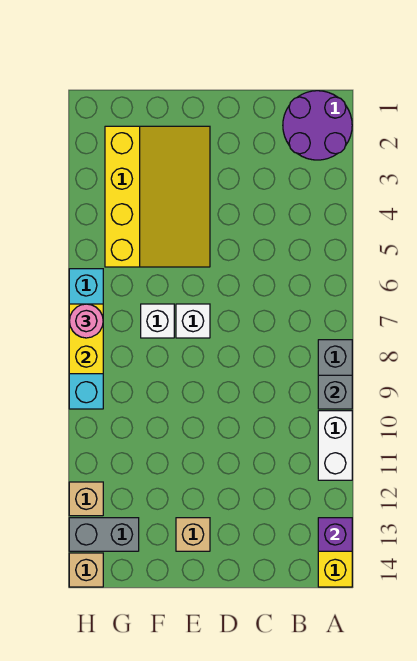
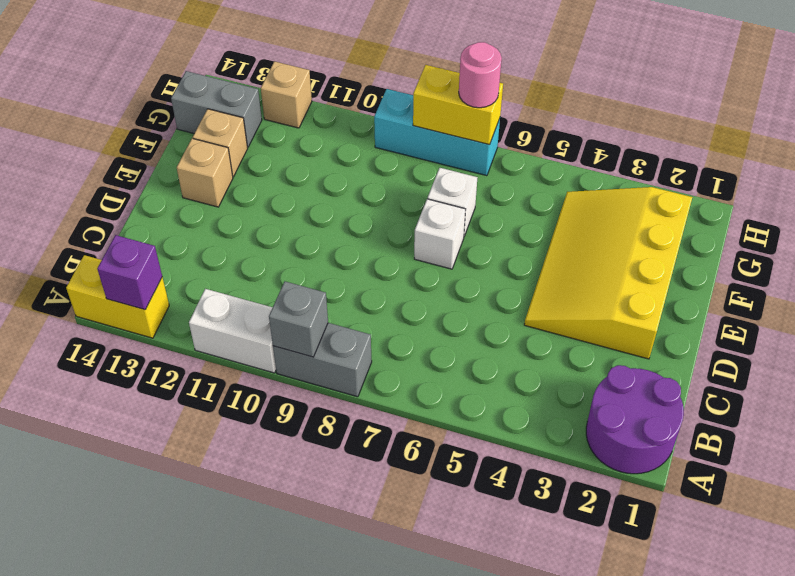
yellow 3x4 slope [105,126,210,267] -> yellow 3x4 slope turned to [524,187,692,359]
grey 1x2 brick [69,518,139,551] -> grey 1x2 brick turned to [171,71,262,147]
cyan 1x4 brick [69,269,103,409] -> cyan 1x3 brick [374,89,500,176]
tan 1x1 brick [69,553,103,587] -> tan 1x1 brick moved to [193,109,248,177]

